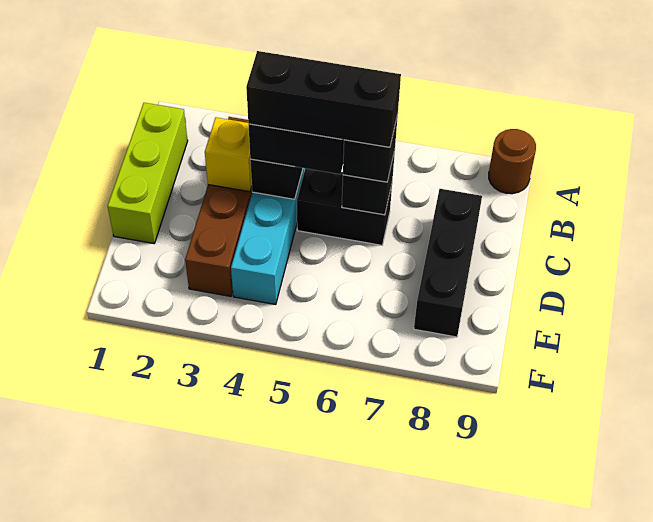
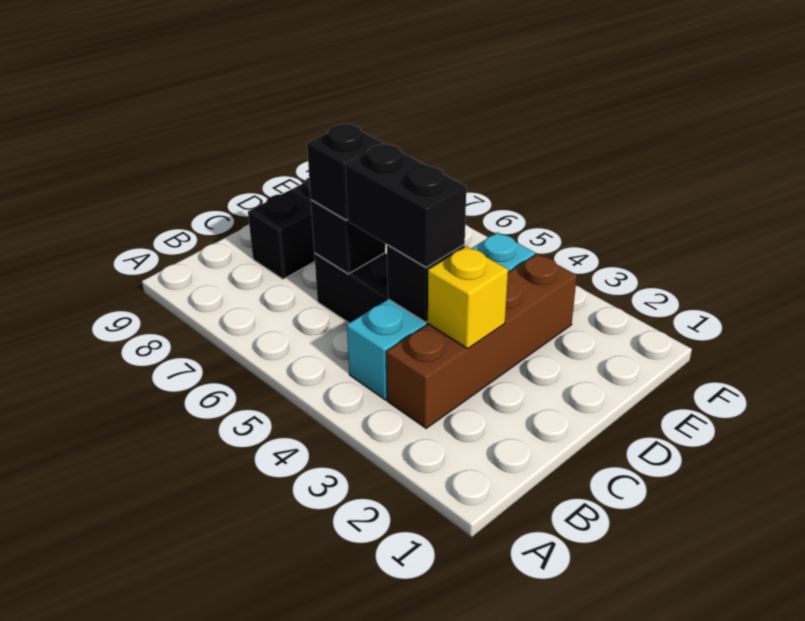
brown 1x1 round brick [489,129,536,194] -> none
lime 1x3 brick [108,103,188,243] -> none
black 1x3 brick [246,51,401,147] -> none

